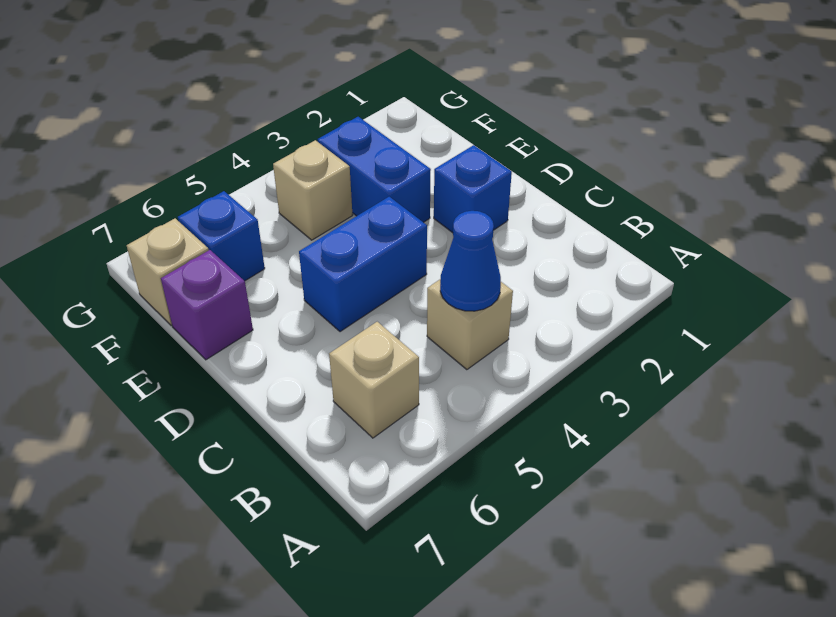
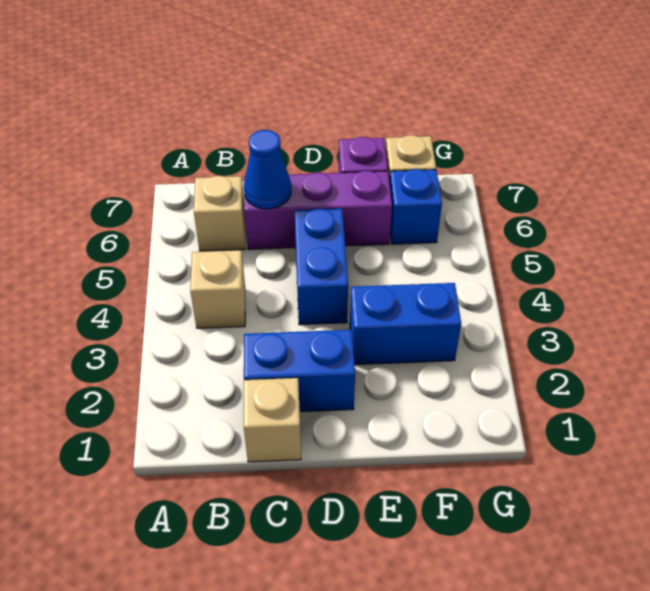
blue 1x1 cone [440,211,501,311] -> blue 1x1 cone moved to [244,130,291,209]
none -> purple 1x3 brick [244,171,392,249]
blue 1x1 brick [434,145,512,233] -> blue 1x2 brick [244,330,355,412]
tan 1x1 brick [273,140,353,240] -> tan 1x1 brick moved to [244,378,301,462]

